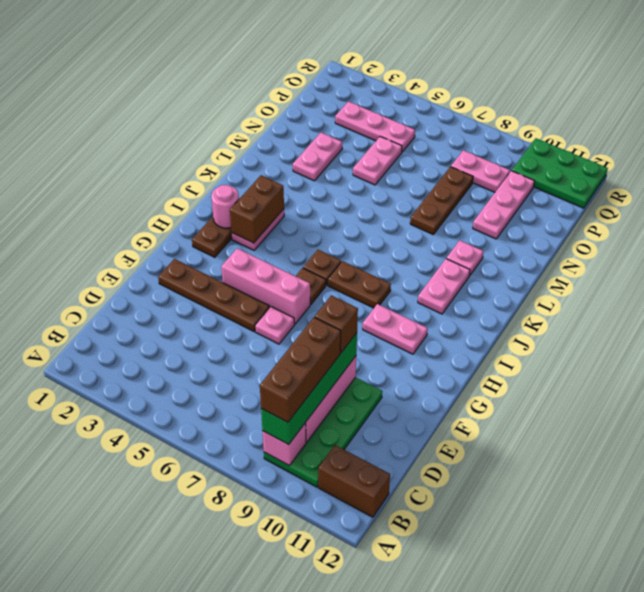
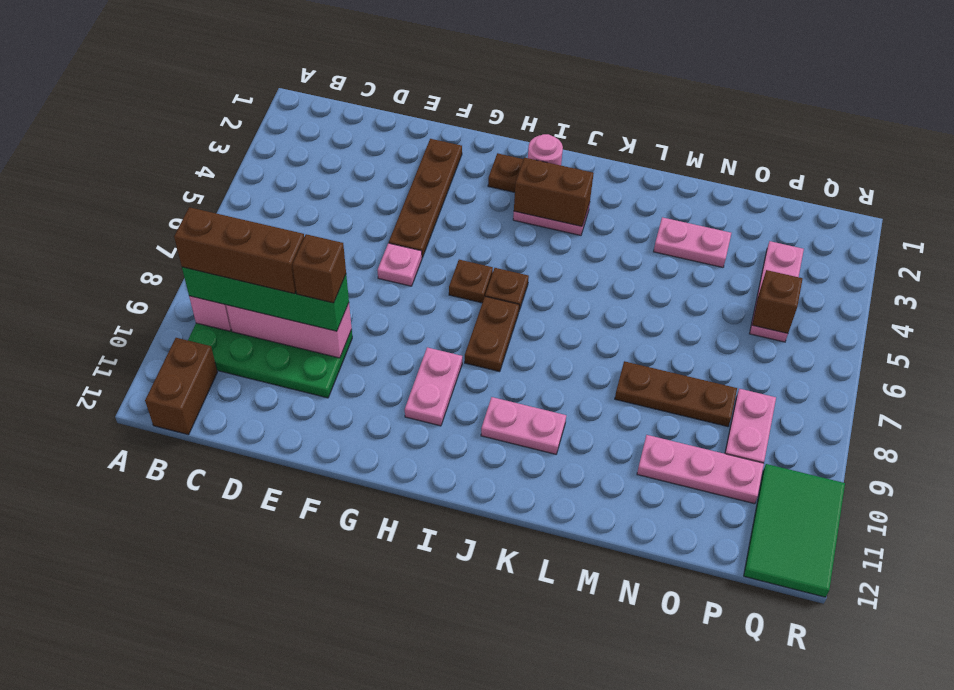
pink 1x3 brick [221,248,310,324] -> none
pink 1x1 plate [446,240,484,276] -> none
pink 1x2 plate [353,136,402,185] -> none
none -> brown 1x1 brick [752,270,803,333]
green 2x3 plate [512,138,608,208] -> green 2x3 tile [744,464,845,597]

